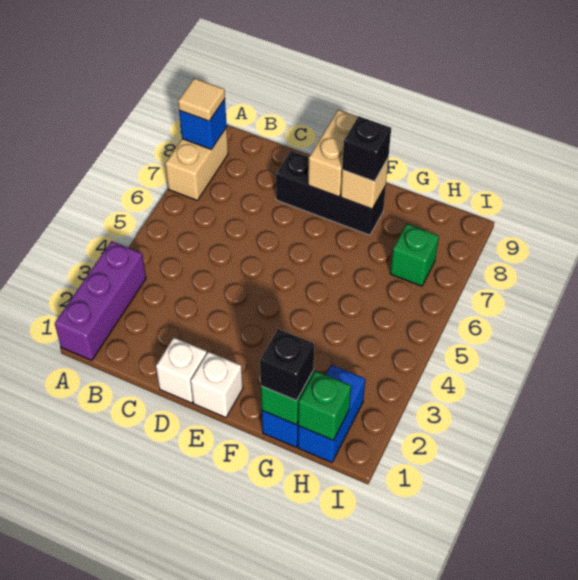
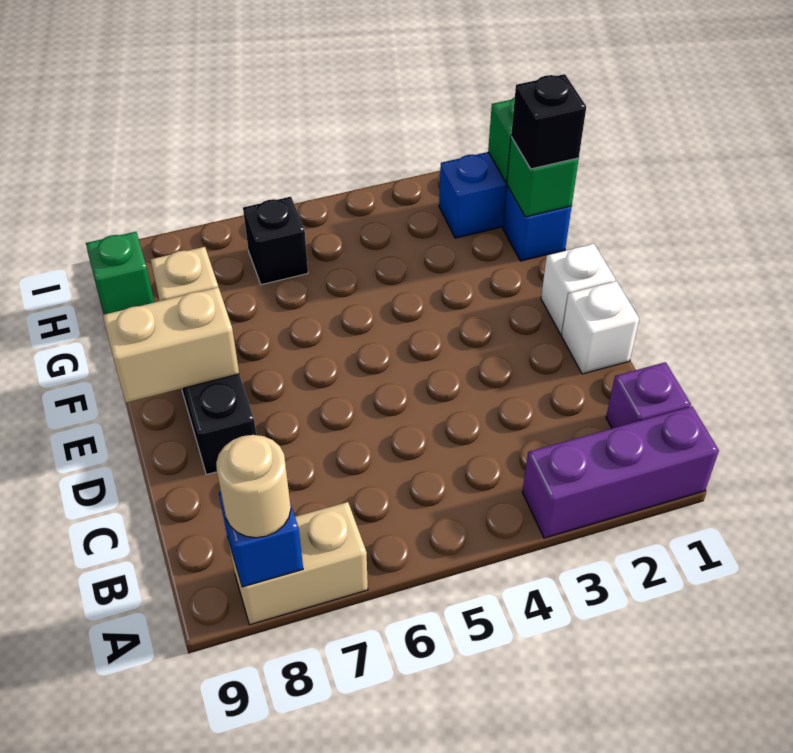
tan 1x1 tile [178,78,225,121] -> tan 1x1 round brick [216,435,291,538]
none -> purple 1x1 brick [606,362,691,428]
black 1x1 brick [342,116,391,181] -> black 1x1 brick moved to [243,197,308,285]
green 1x1 brick [390,224,439,286] -> green 1x1 brick moved to [86,232,154,314]

